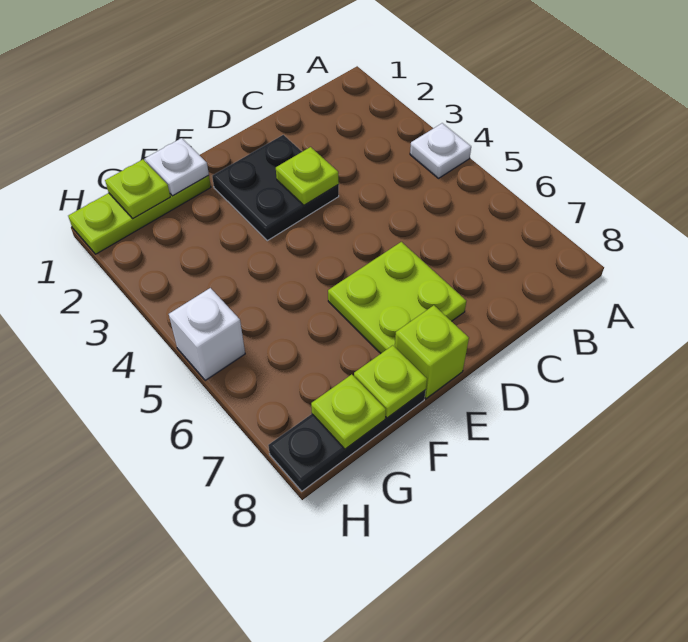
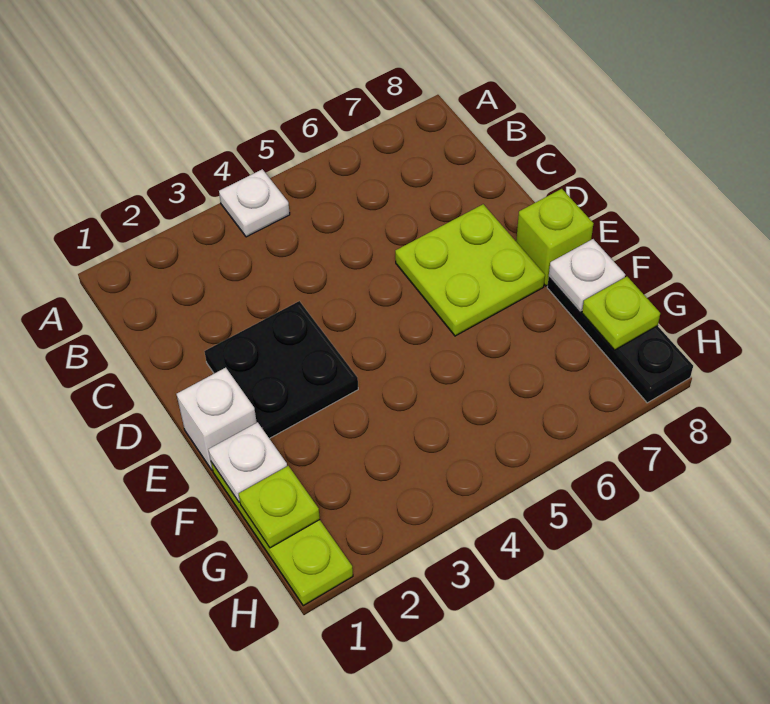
lime 1x1 plate [276,147,339,205] -> none
lime 1x1 plate [354,345,427,418] -> white 1x1 plate [549,239,625,311]
white 1x1 brick [169,288,245,380] -> white 1x1 brick moved to [176,368,257,470]

